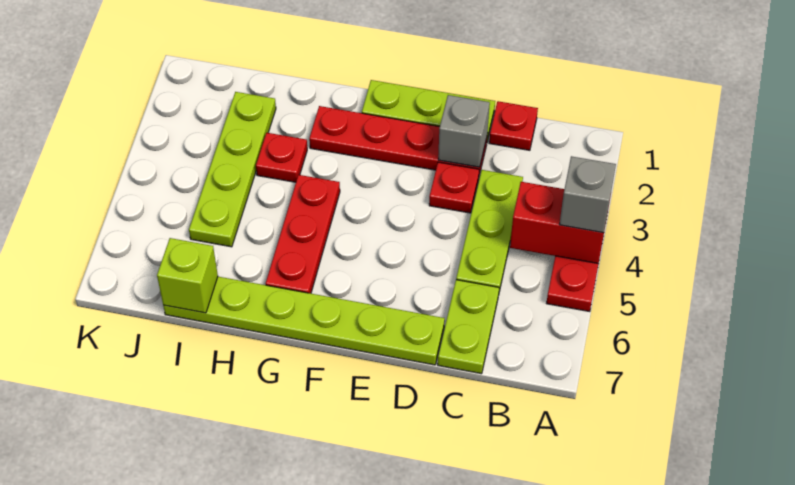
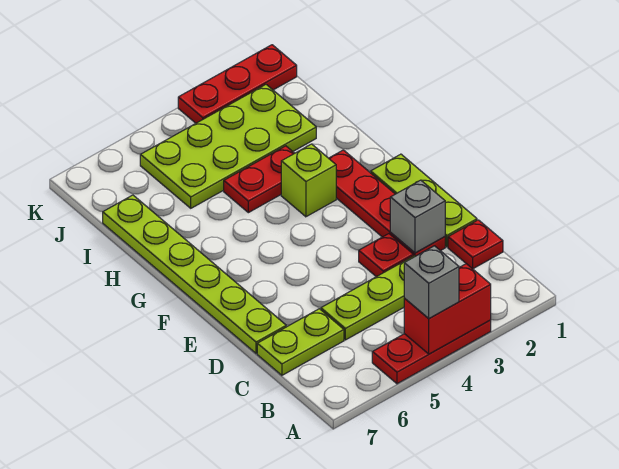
red 1x2 brick [510,182,607,264] -> red 1x2 brick turned to [404,264,491,354]
red 1x3 plate [266,175,340,293] -> red 1x3 plate moved to [178,45,297,123]
red 1x1 plate [256,133,307,182] -> red 1x2 plate [224,146,295,213]
lime 1x4 plate [189,92,276,247] -> lime 2x4 plate [140,85,316,208]
lime 1x1 brick [157,238,218,313] -> lime 1x1 brick moved to [281,144,336,217]

